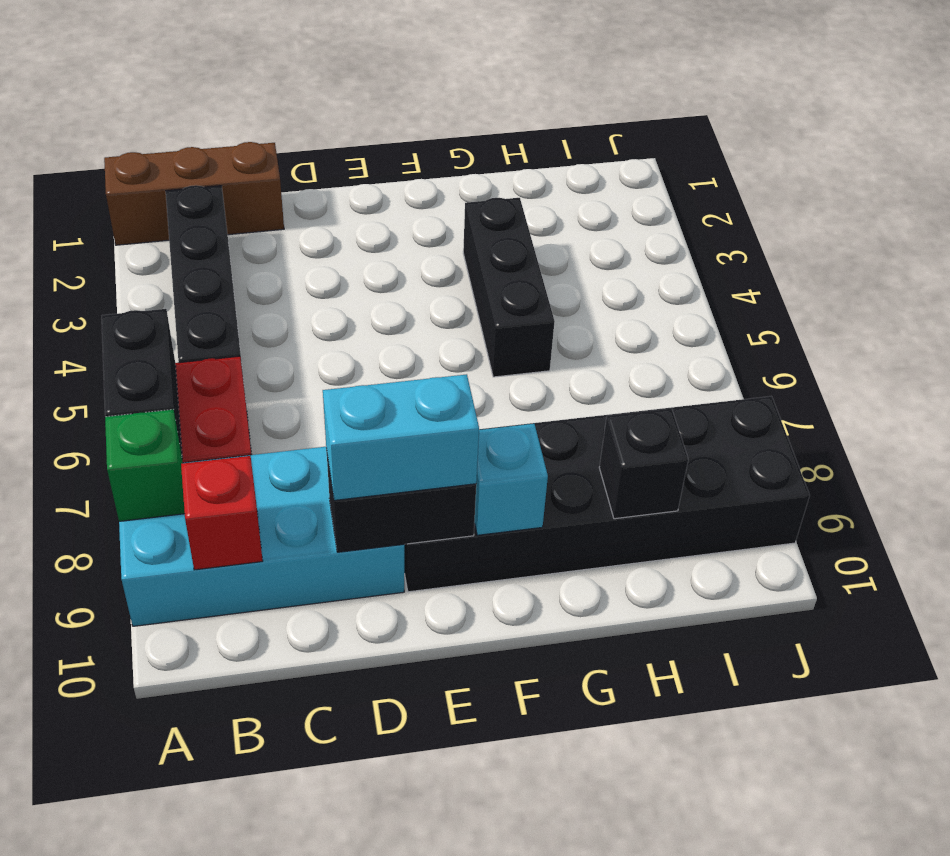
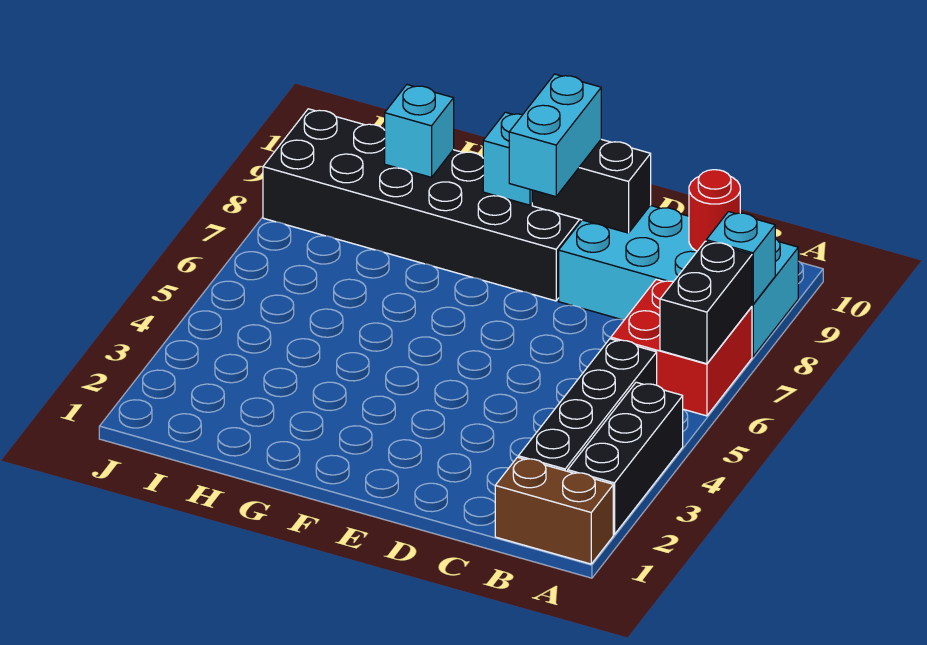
brown 1x3 brick [104,142,284,245] -> brown 1x2 brick [495,457,613,564]
green 1x1 brick [105,409,185,521] -> cyan 1x1 brick [706,212,775,304]
red 1x1 brick [181,456,263,570] -> red 1x1 round brick [689,170,740,251]
cyan 1x2 brick [323,374,479,500] -> cyan 1x2 brick turned to [509,74,601,197]
black 1x3 brick [463,198,555,377] -> black 1x3 brick moved to [568,382,683,534]
black 1x1 brick [599,408,688,519] -> cyan 1x1 brick [385,85,454,177]

